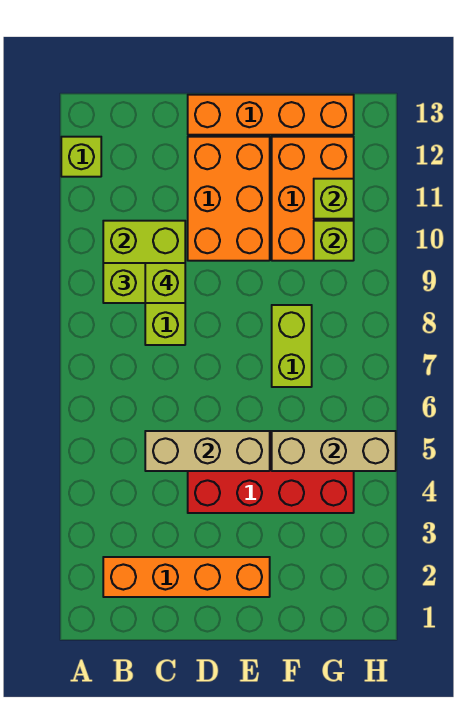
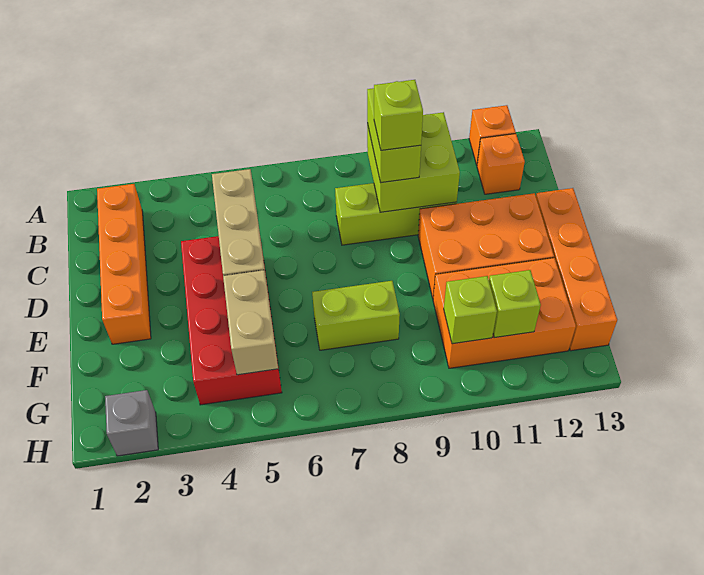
lime 1x1 brick [61,137,101,177] -> orange 1x1 brick [469,105,516,165]
none -> orange 1x1 brick [477,134,525,194]
tan 1x3 brick [272,431,396,471] -> tan 1x2 brick [223,270,278,375]
none -> grey 1x1 brick [105,390,158,456]

